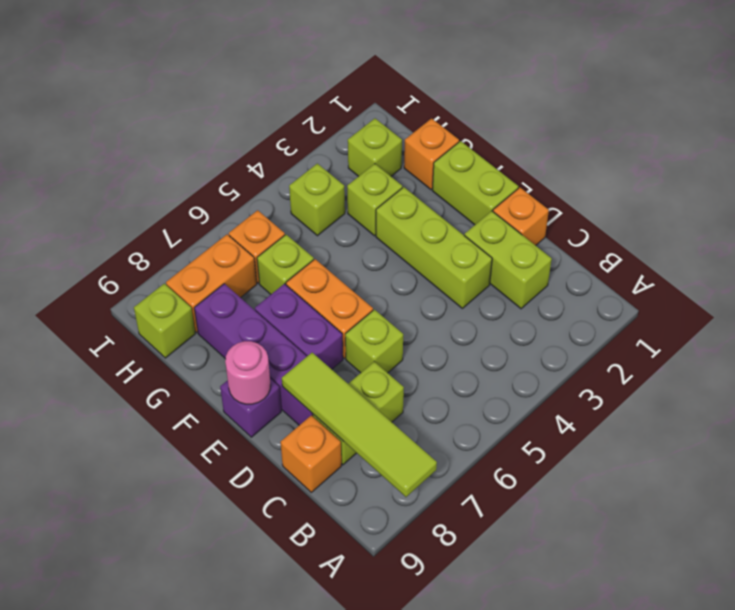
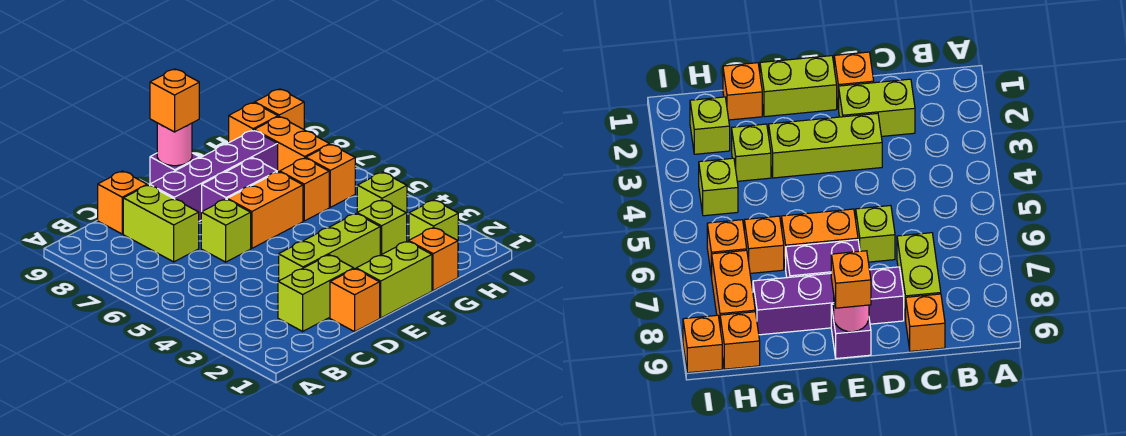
lime 1x4 tile [282,353,437,497] -> none
none -> orange 1x1 brick [150,69,199,132]
lime 1x1 brick [257,235,314,294] -> orange 1x1 brick [280,158,329,221]
lime 1x1 brick [134,283,195,358] -> orange 1x1 brick [229,103,278,142]
none -> orange 1x1 brick [255,89,304,129]

